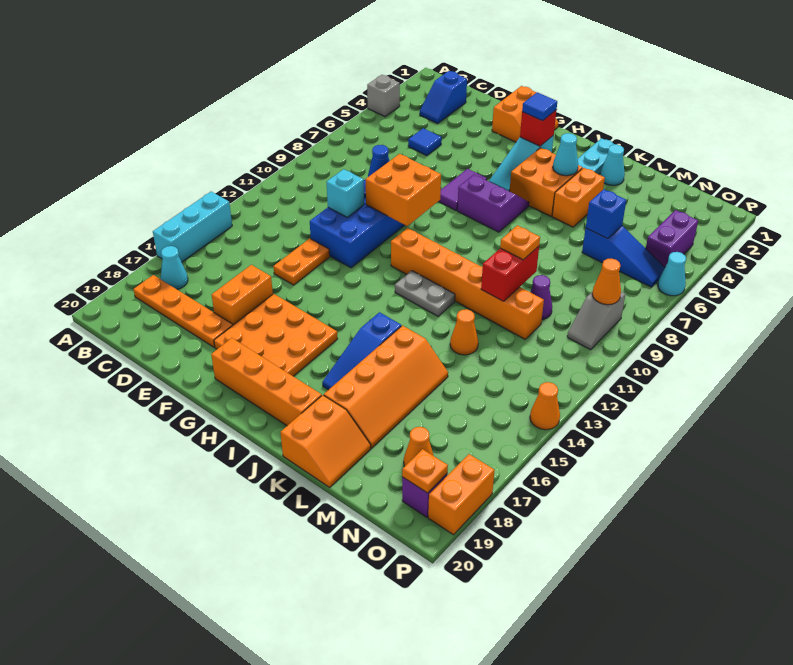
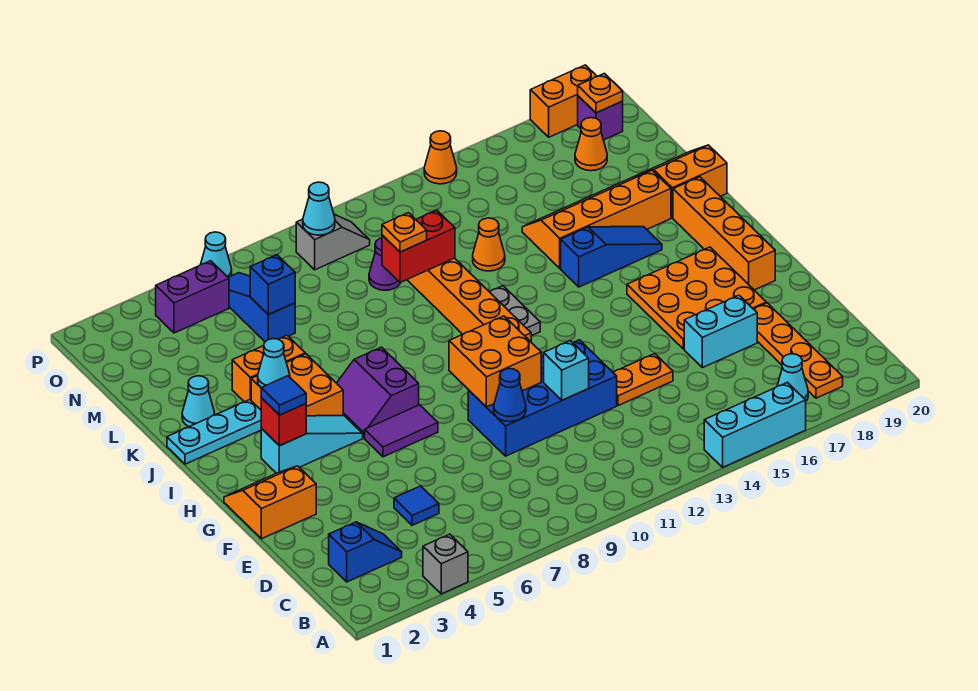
orange 1x2 brick [212,265,273,325] -> cyan 1x2 brick [684,295,757,368]
orange 1x1 cone [592,259,621,305] -> cyan 1x1 cone [303,182,335,235]

